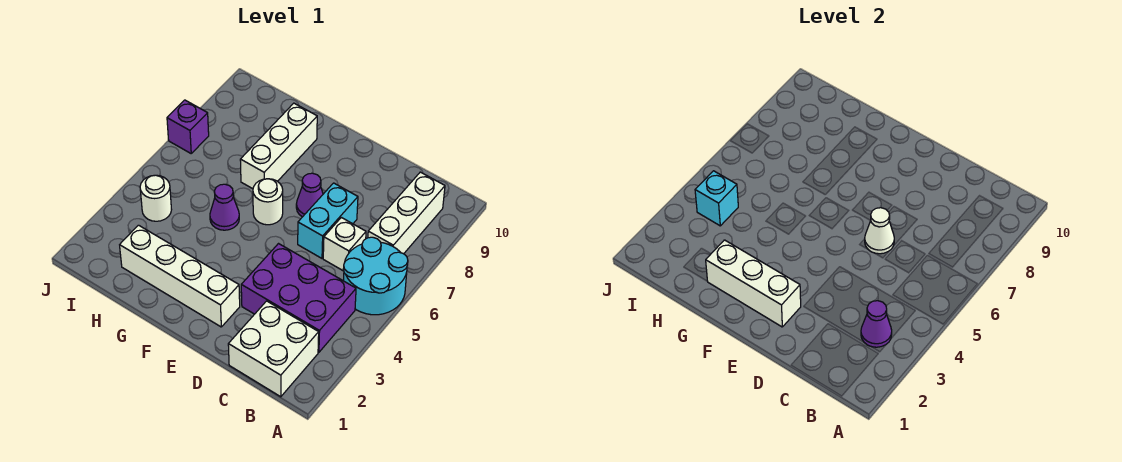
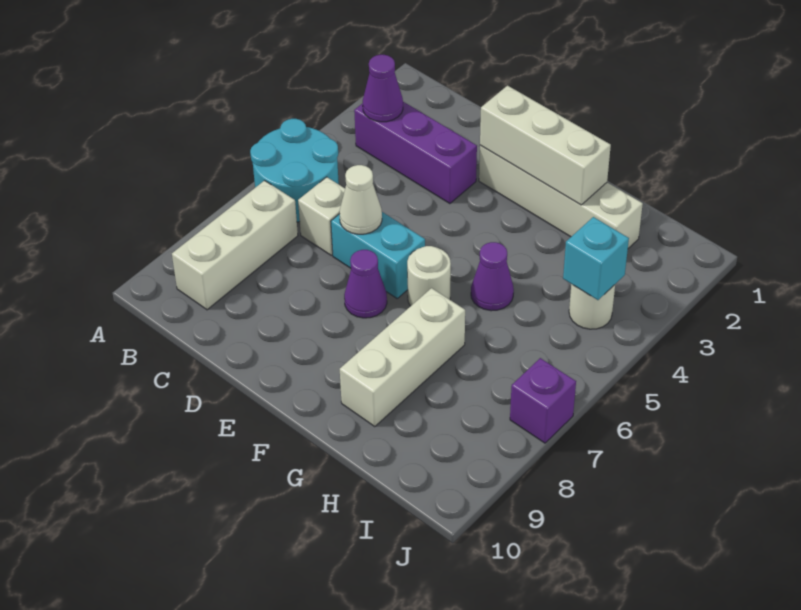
white 2x2 brick [228,301,319,397] -> none
purple 2x3 brick [241,244,356,352] -> purple 1x3 brick [354,102,477,204]
cyan 1x2 brick [298,183,358,258] -> cyan 1x2 brick turned to [331,212,425,298]

